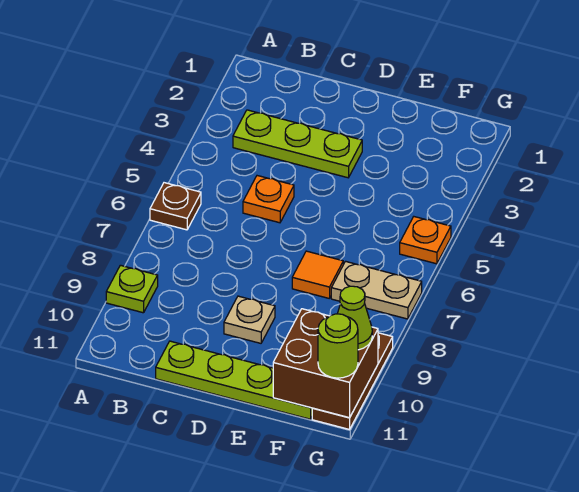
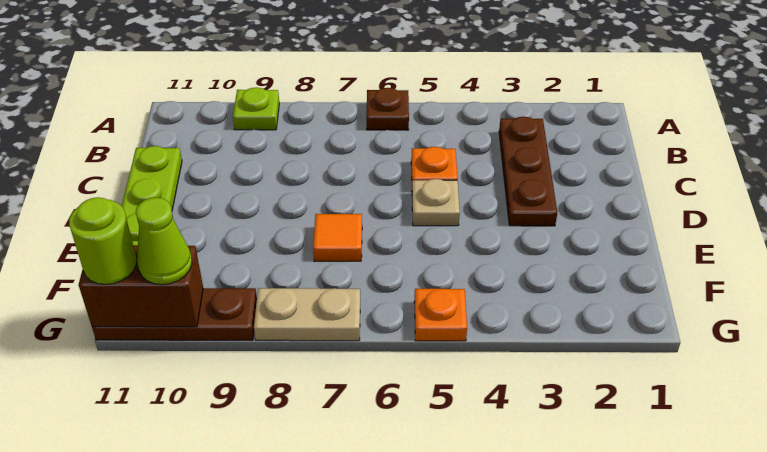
lime 1x3 plate [233,110,362,178] -> brown 1x3 plate [499,117,557,226]
tan 1x1 plate [224,296,275,343] -> tan 1x1 plate moved to [412,179,460,226]
tan 1x2 plate [331,261,422,319] -> tan 1x2 plate turned to [254,288,360,341]
brown 2x2 brick [273,309,378,418] -> brown 1x2 brick [78,245,203,327]

